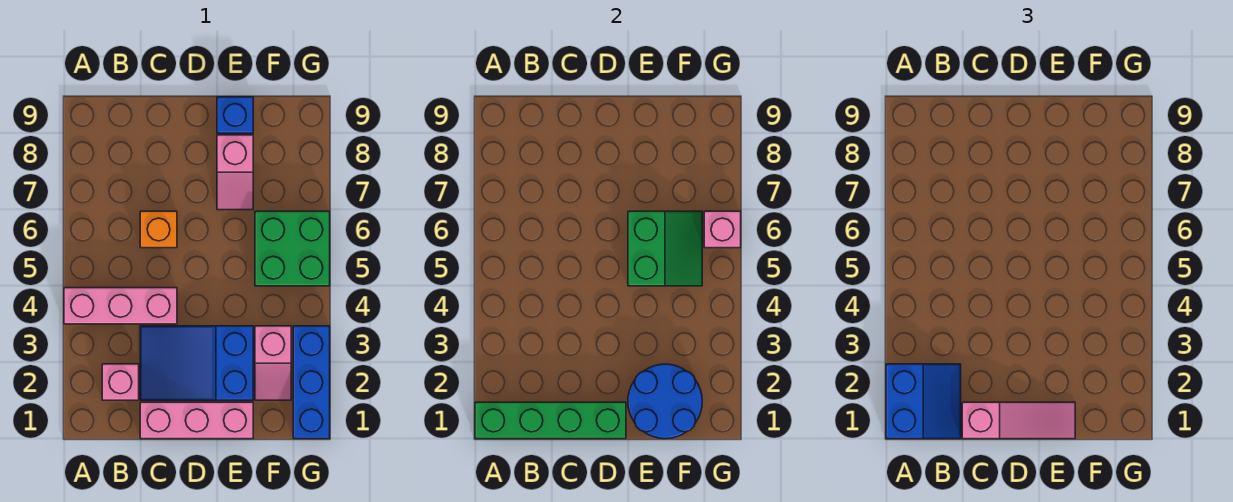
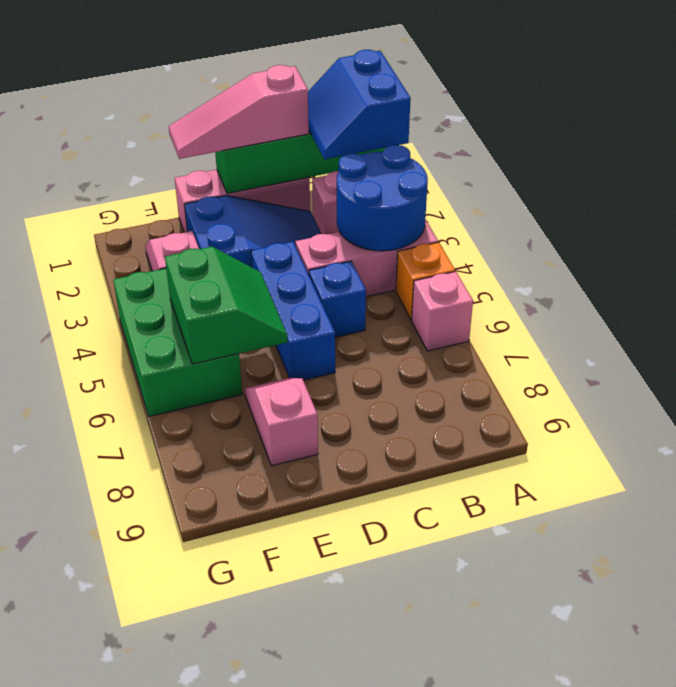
orange 1x1 brick [140,211,177,248] -> orange 1x1 brick moved to [396,242,455,320]
blue 2x2 round brick [628,364,702,439] -> blue 2x2 round brick moved to [337,145,428,251]
green 2x2 slope [628,211,702,286] -> green 2x2 slope turned to [165,247,287,364]
blue 1x1 brick [217,97,253,133] -> blue 1x1 brick moved to [309,261,366,337]
green 2x2 brick [255,211,330,286] -> green 2x3 brick [113,268,242,416]
blue 1x3 brick [293,326,330,439] -> blue 1x3 brick moved to [251,242,335,380]
pink 1x1 brick [704,211,741,248] -> pink 1x1 brick moved to [412,272,473,351]

